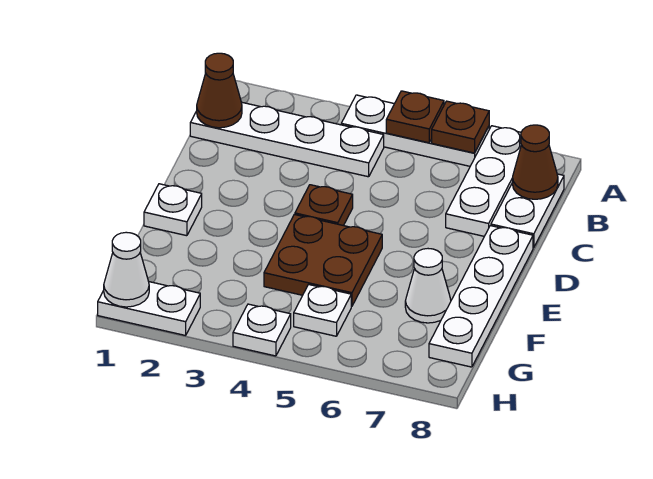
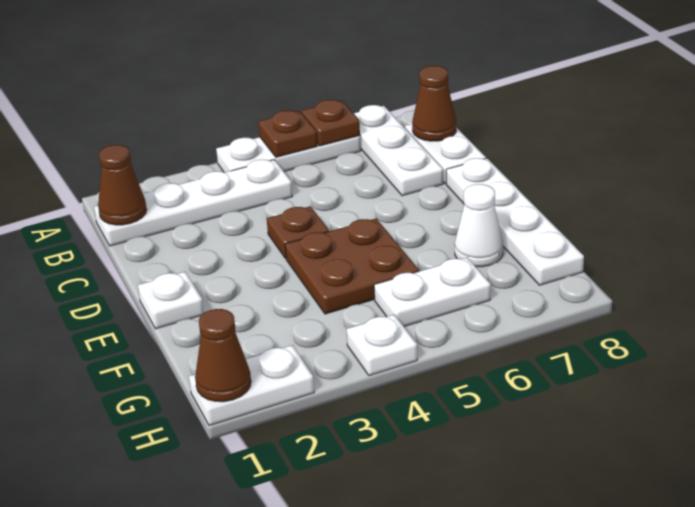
white 1x1 plate [294,285,351,336] -> white 1x2 plate [374,258,491,326]
white 1x1 cone [104,232,149,307] -> brown 1x1 cone [195,309,251,402]

